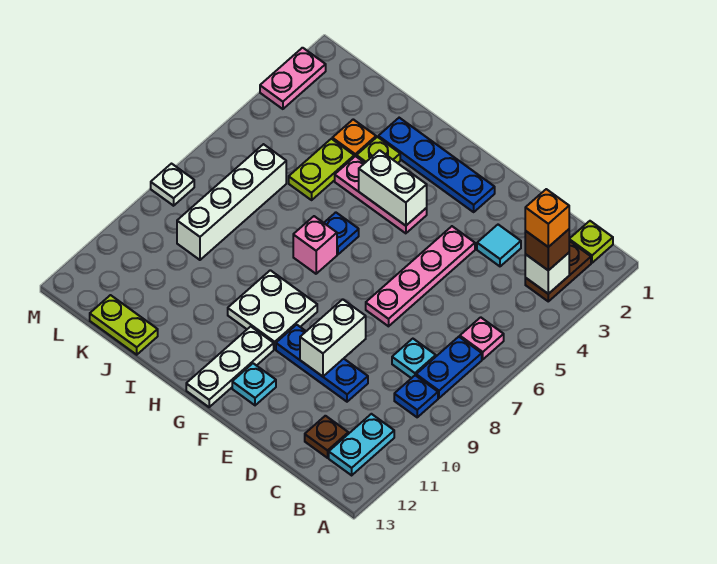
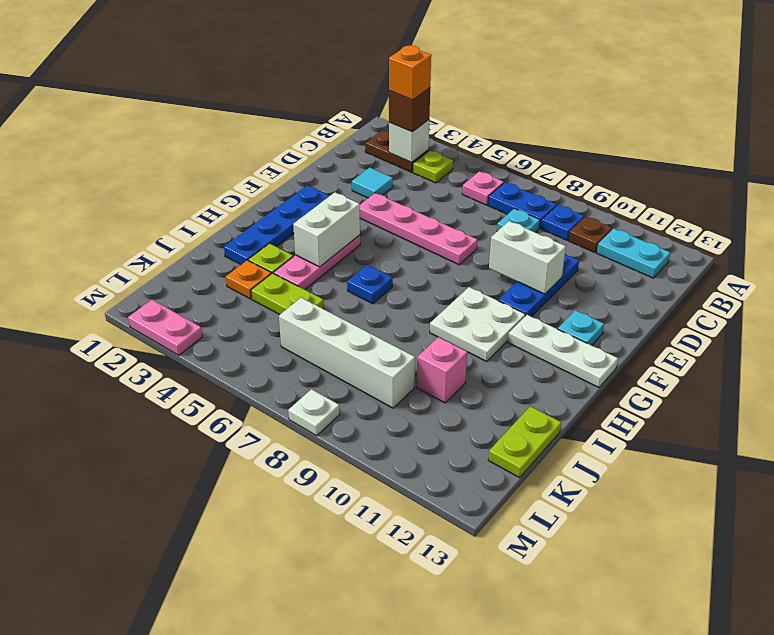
lime 1x1 plate [569,221,613,263] -> lime 1x1 plate moved to [413,150,453,183]
brown 1x1 plate [305,416,348,458] -> brown 1x1 plate moved to [569,216,612,252]
pink 1x1 brick [293,216,337,274] -> pink 1x1 brick moved to [417,337,467,403]

